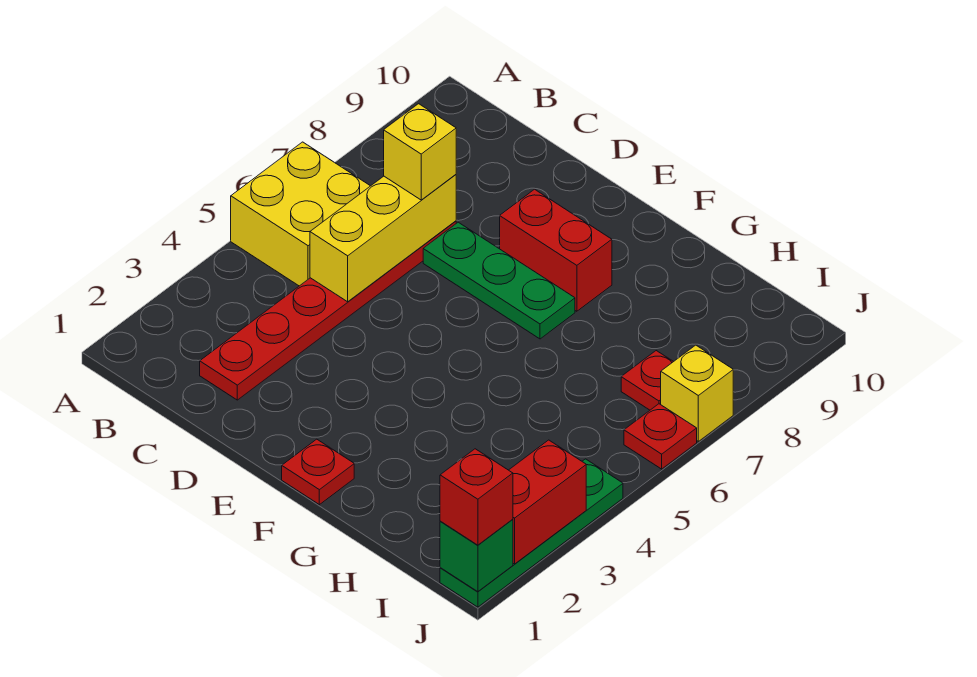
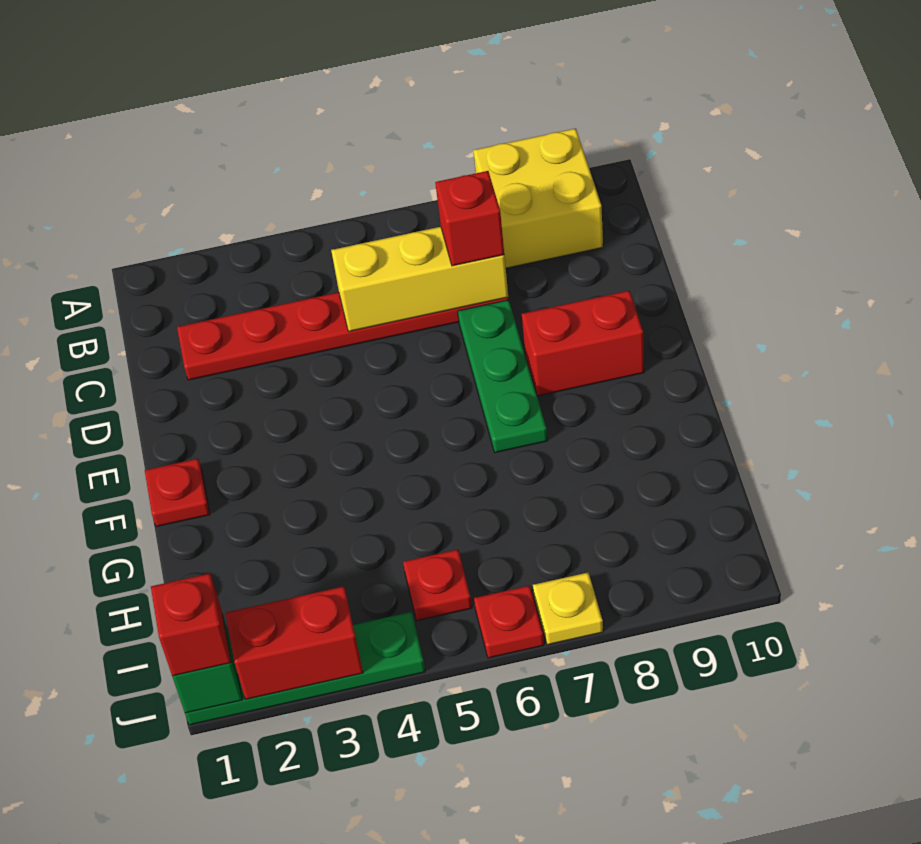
yellow 2x2 brick [231,142,370,286] -> yellow 2x2 brick moved to [473,128,603,268]
yellow 1x1 brick [384,104,456,200] -> red 1x1 brick [435,171,504,266]
red 1x2 brick [500,189,612,311] -> red 1x2 brick turned to [522,291,644,396]
red 1x1 plate [621,351,673,410] -> red 1x1 plate moved to [403,550,472,621]
yellow 1x1 brick [661,345,733,441] -> yellow 1x1 plate [533,573,603,645]

